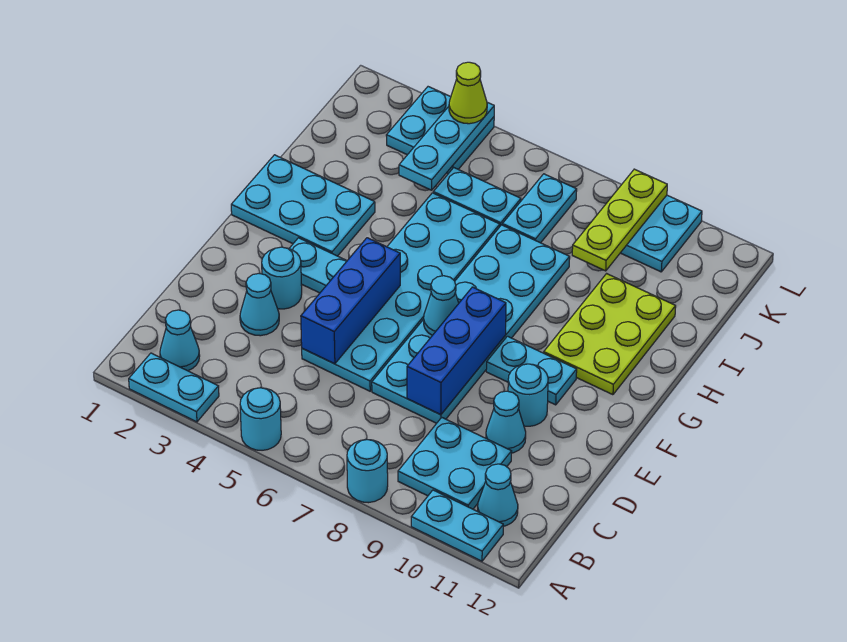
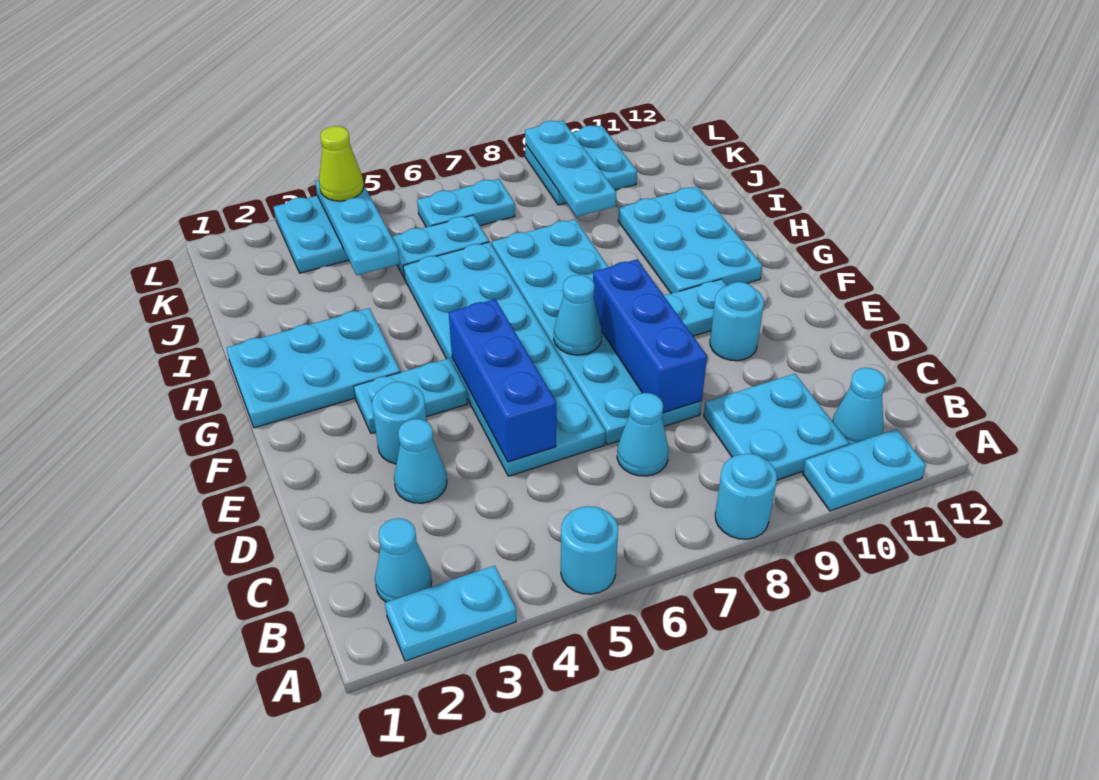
cyan 1x1 cone [486,391,526,453] -> cyan 1x1 cone moved to [617,393,669,476]
lime 2x3 plate [544,274,676,395] -> cyan 2x3 plate [618,186,762,294]
cyan 1x2 plate [502,174,577,243] -> cyan 1x2 plate turned to [417,179,515,227]
lime 1x3 plate [572,169,667,271] -> cyan 1x3 plate [525,120,617,217]

